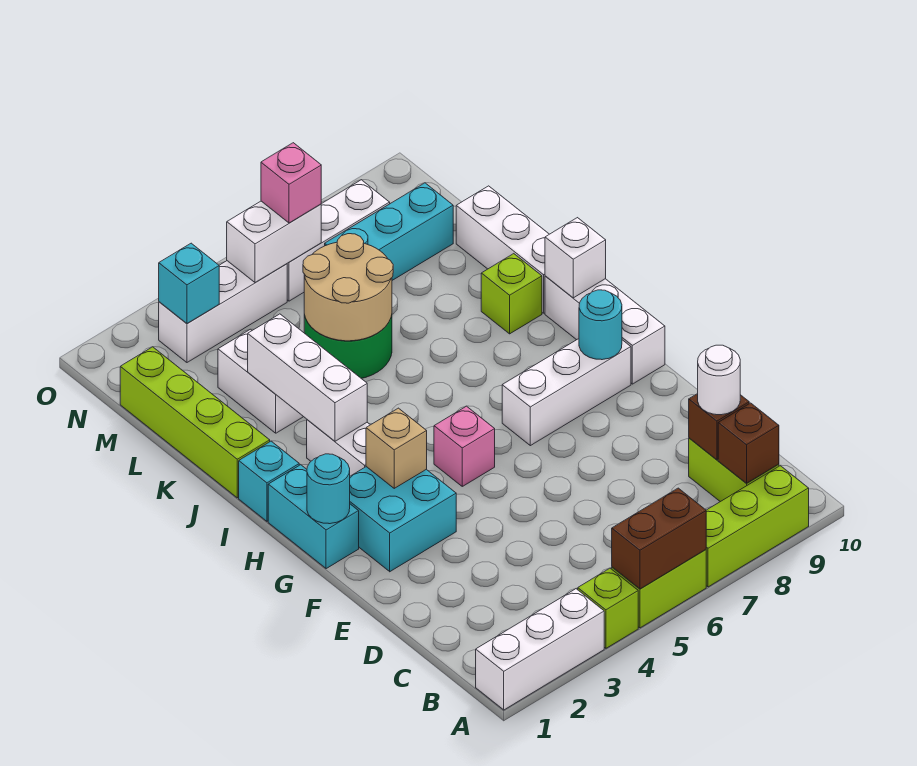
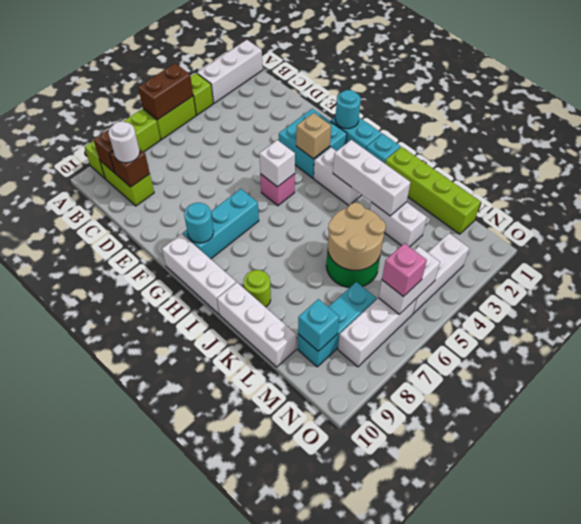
white 1x3 brick [502,339,631,446] -> cyan 1x3 brick [183,189,259,259]
white 1x1 brick [545,218,606,298] -> white 1x1 brick moved to [259,140,295,187]
lime 1x1 brick [481,254,542,334] -> lime 1x1 round brick [244,270,271,307]
cyan 1x1 brick [159,243,219,324] -> cyan 1x1 brick moved to [298,299,339,351]

